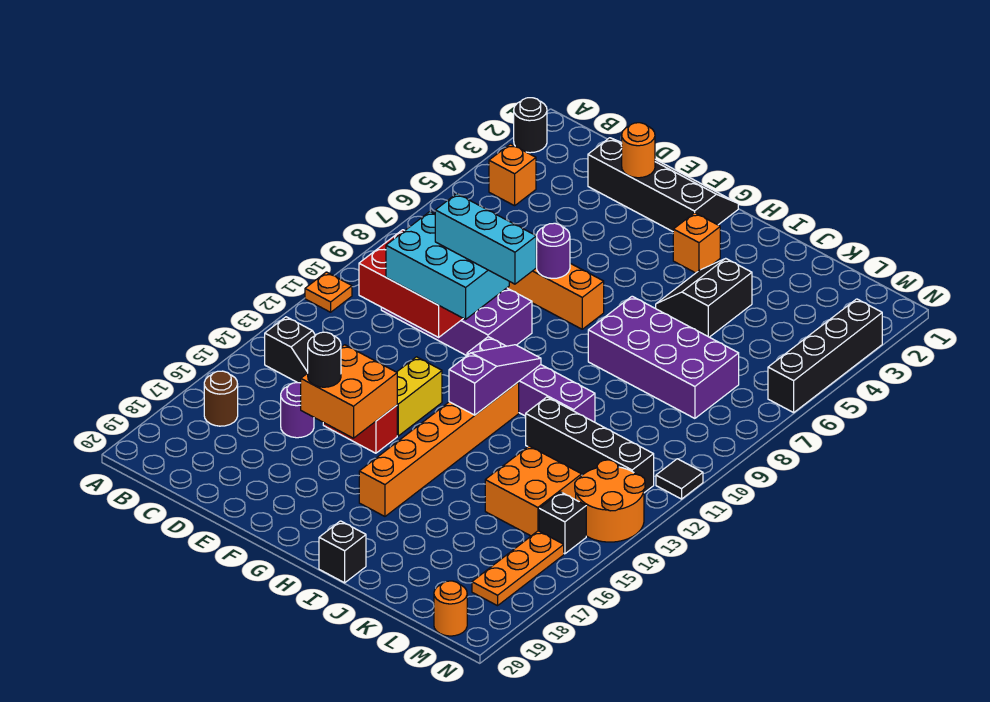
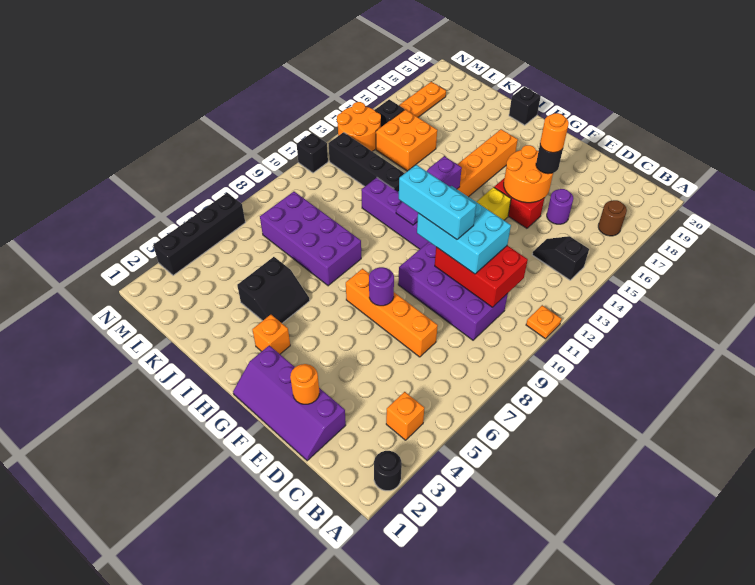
black 2x4 slope [588,138,738,231] -> purple 2x4 slope [233,345,346,461]
orange 2x2 brick [301,345,397,438] -> orange 2x2 round brick [504,145,553,203]
orange 1x1 round brick [434,581,467,636] -> orange 1x1 round brick moved to [540,113,569,153]
black 1x1 tile [656,459,703,499] -> black 1x1 brick [297,133,328,173]

